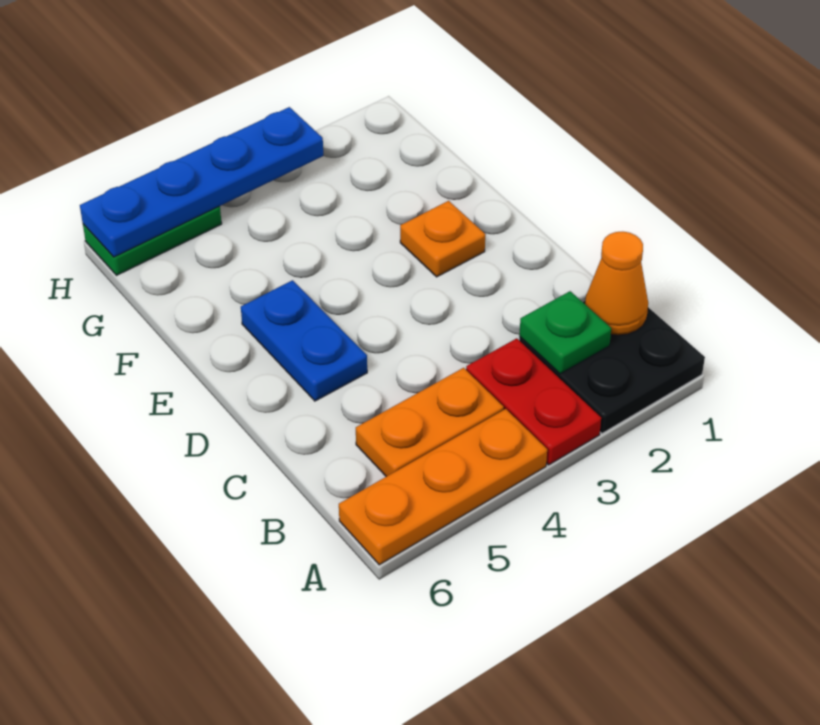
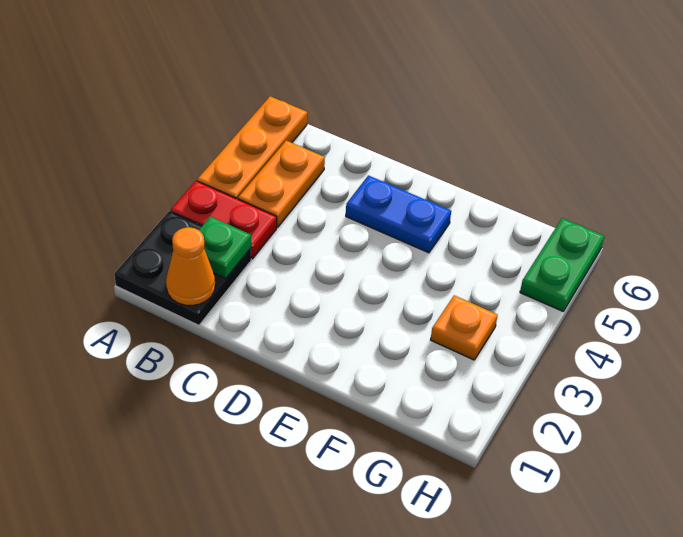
orange 1x1 plate [400,201,485,277] -> orange 1x1 plate moved to [431,295,498,360]
blue 1x4 plate [80,107,323,257] -> none

